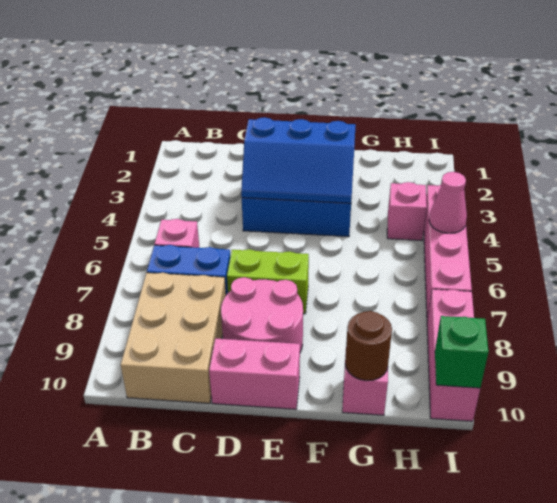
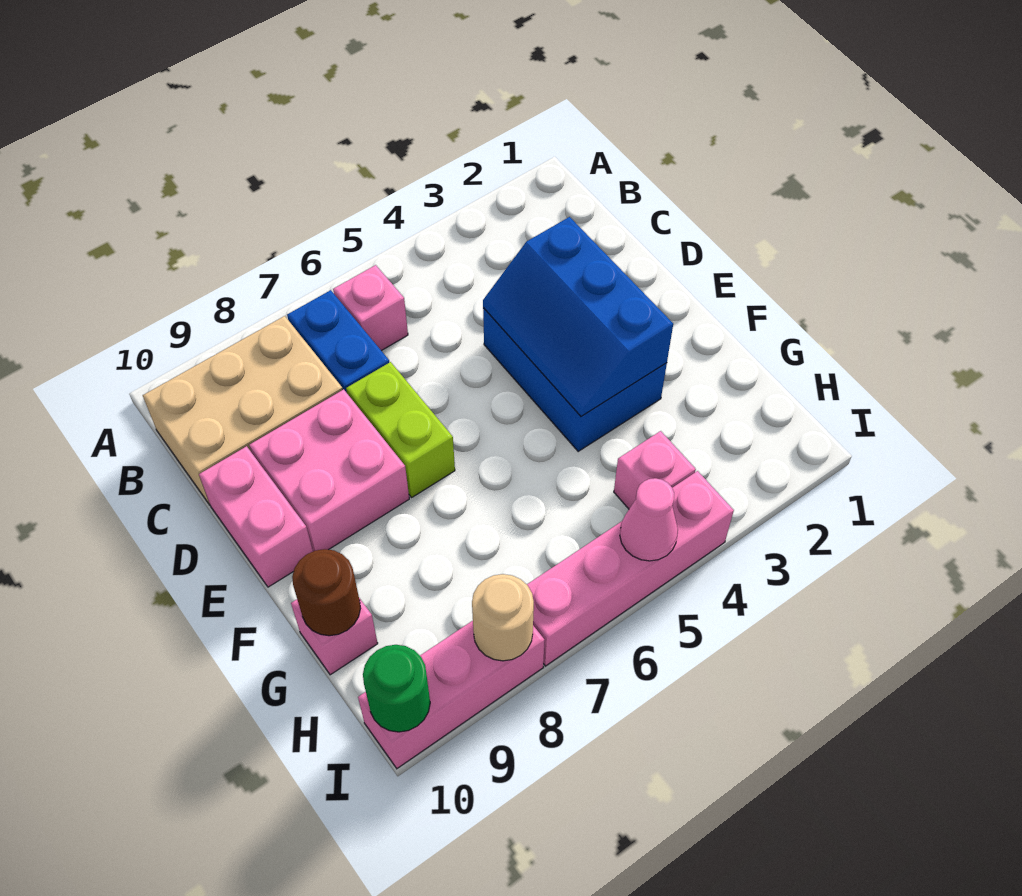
pink 2x2 round brick [221,277,303,352] -> pink 2x2 brick [249,389,409,551]
none -> tan 1x1 round brick [472,574,534,661]
green 1x1 brick [435,316,488,388] -> green 1x1 round brick [363,645,430,732]

